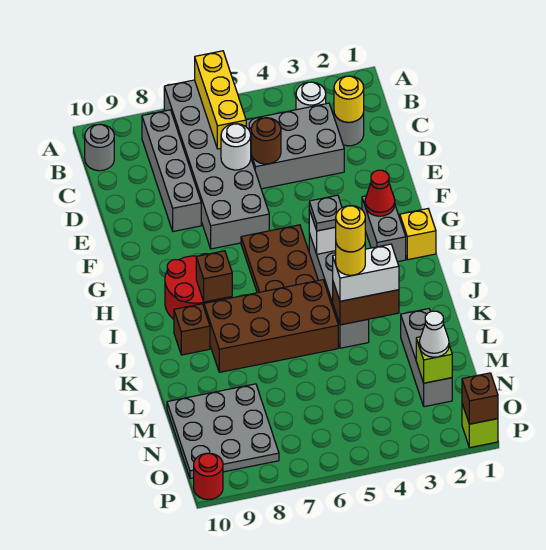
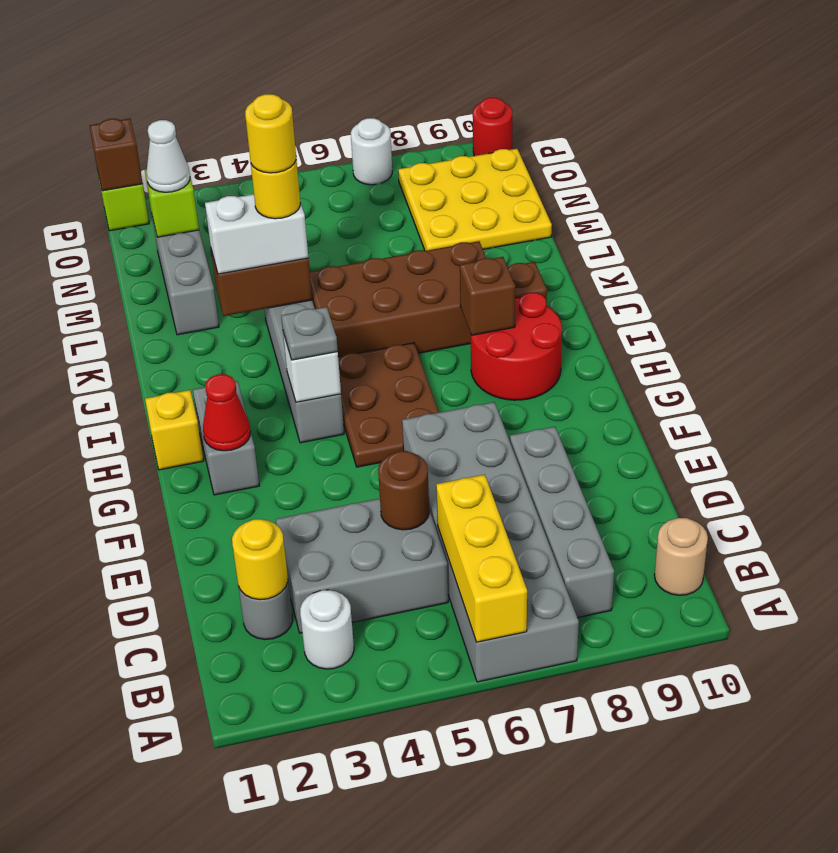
grey 1x1 round brick [85,124,114,171] -> tan 1x1 round brick [654,518,708,595]
white 1x1 round brick [221,124,251,170] -> white 1x1 round brick moved to [351,118,392,185]
grey 3x3 plate [167,384,279,478] -> yellow 3x3 plate [398,149,552,251]

